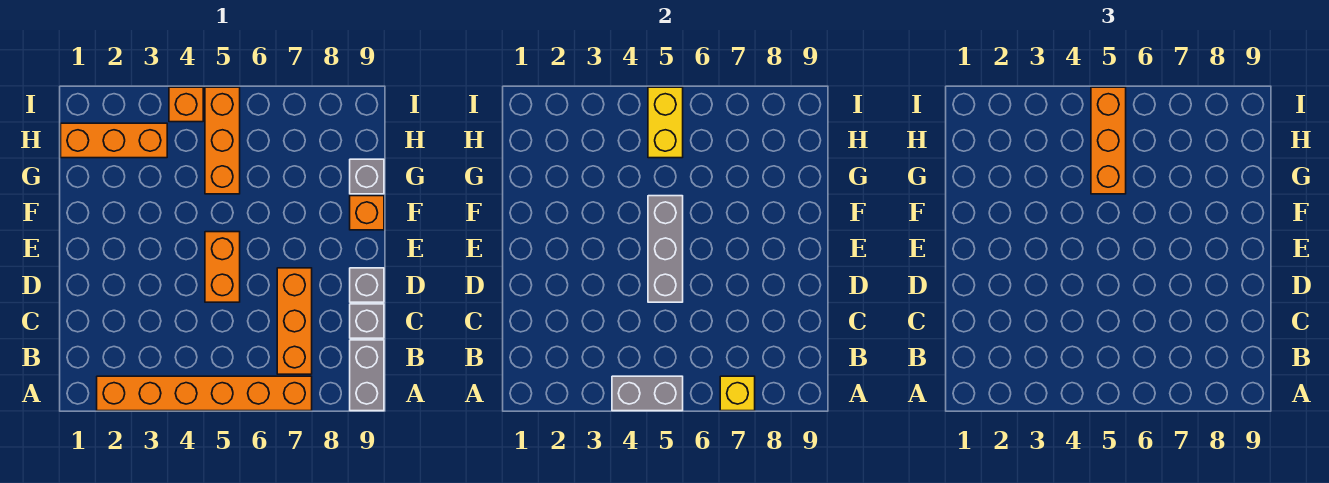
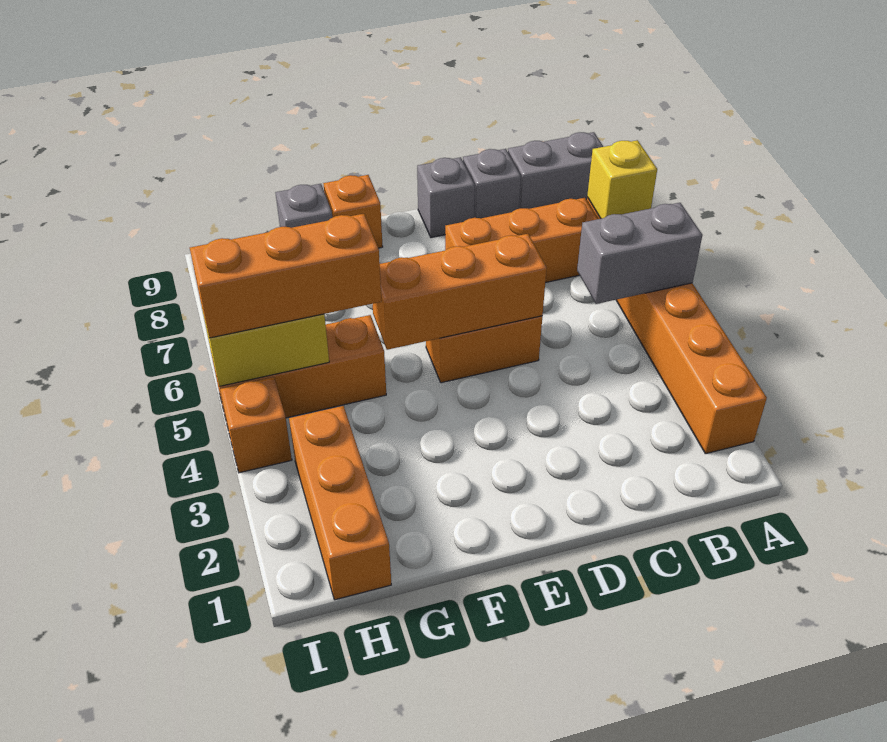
grey 1x2 brick [612,376,683,411] -> grey 1x2 brick turned to [577,203,702,304]
grey 1x3 brick [648,196,683,302] -> orange 1x3 brick [373,234,547,350]

